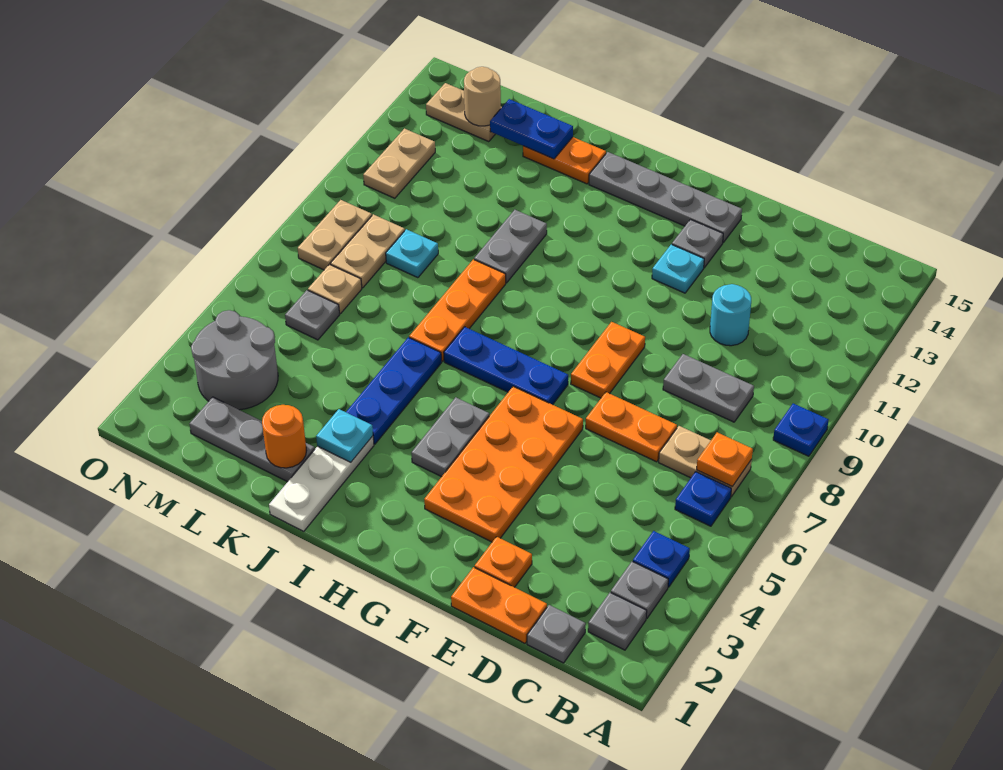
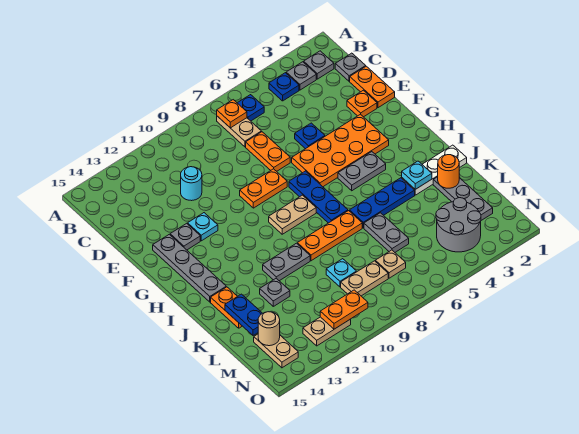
blue 1x1 plate [773,404,829,456] -> blue 1x1 plate moved to [295,123,325,149]
grey 1x2 plate [663,354,754,422] -> grey 1x2 plate moved to [364,213,409,252]
grey 1x1 plate [285,290,340,340] -> grey 1x1 plate moved to [260,278,290,306]
tan 1x2 plate [298,200,372,270] -> tan 1x2 plate moved to [269,195,316,234]
none -> orange 1x2 plate [320,290,368,329]

